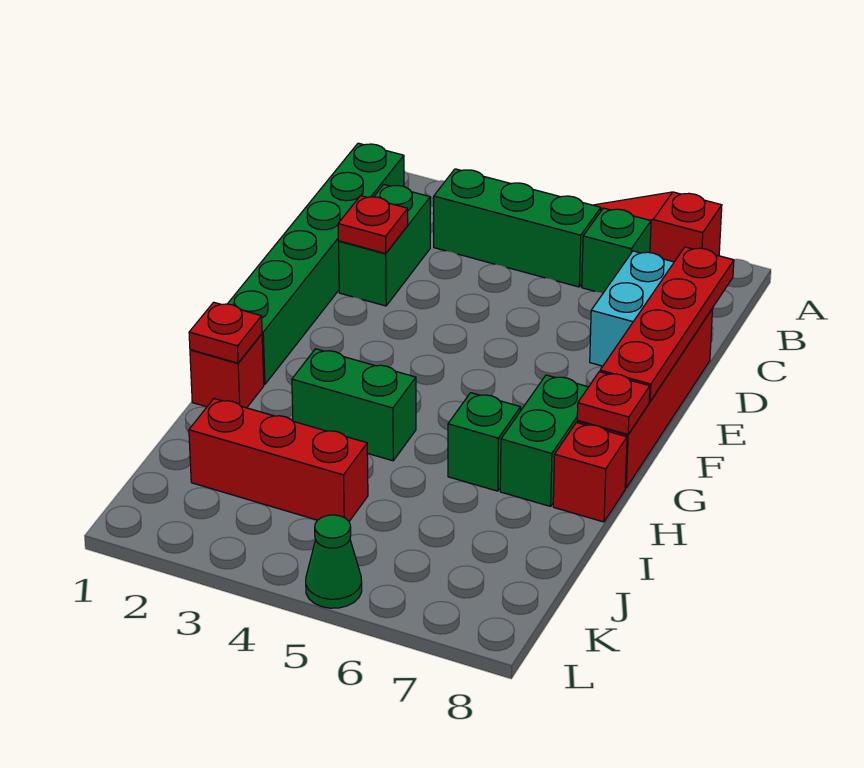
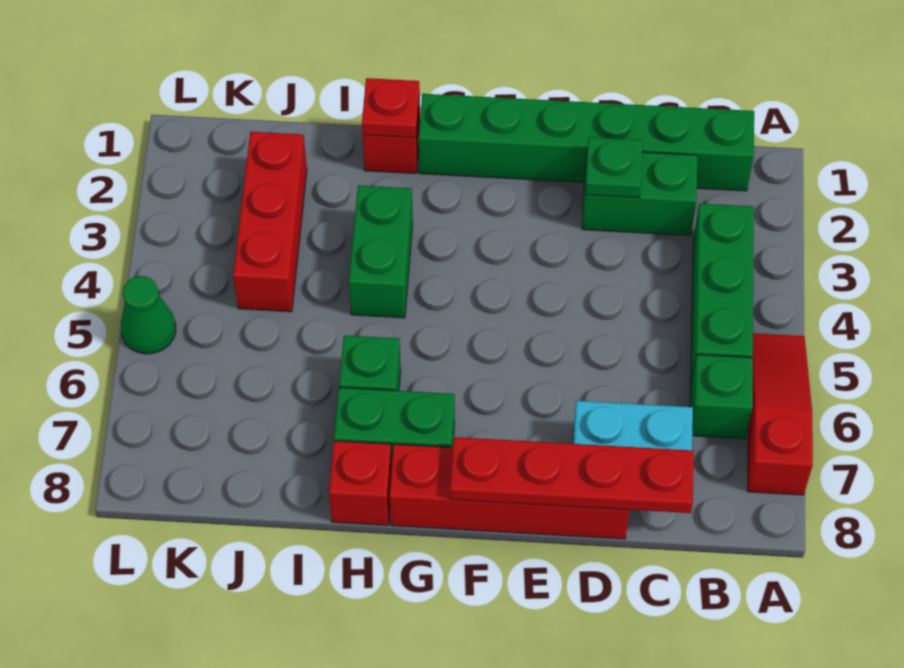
red 1x1 plate [338,196,408,253] -> green 1x1 plate [585,137,642,198]
red 1x1 plate [577,372,650,434] -> none

